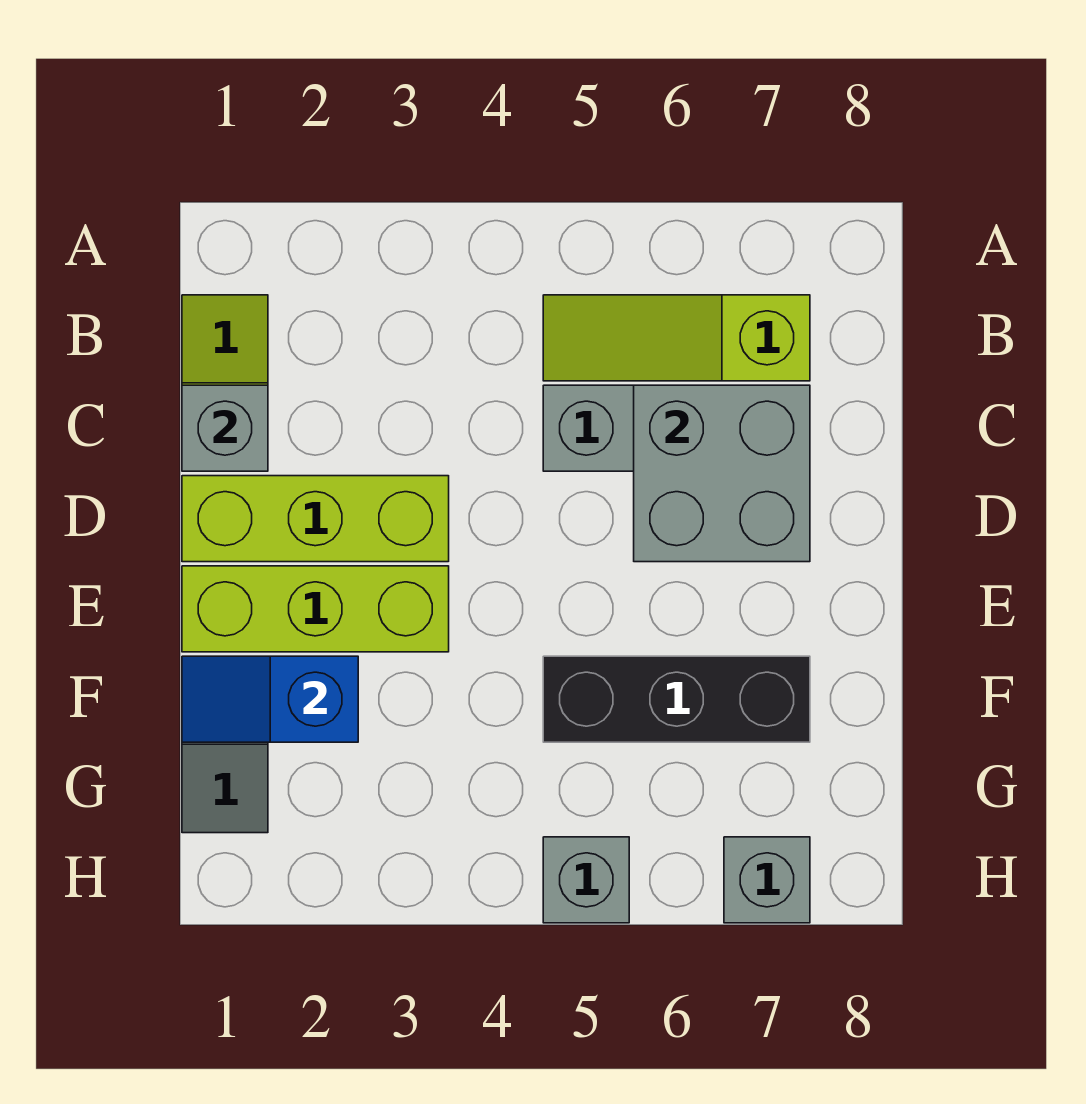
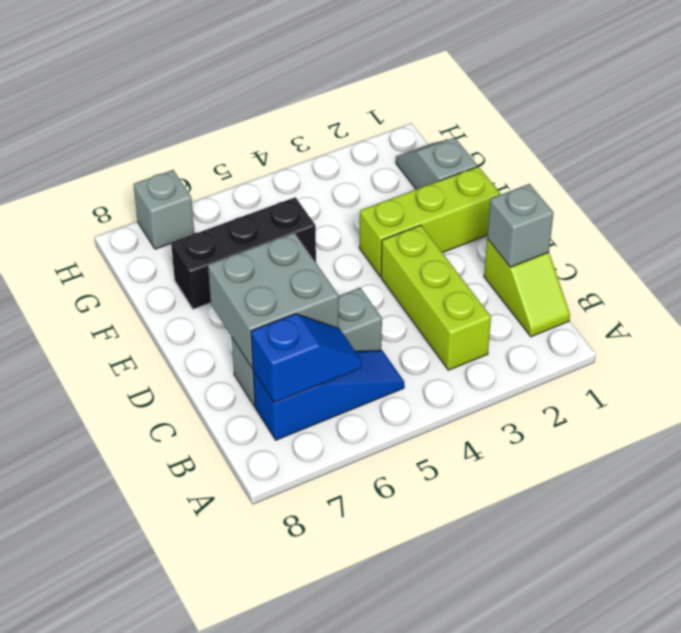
lime 1x3 slope [543,295,810,381] -> blue 1x3 slope [253,350,404,440]
lime 1x3 brick [182,476,449,562] -> lime 1x3 brick turned to [381,225,491,370]
blue 1x2 slope [182,656,358,742] -> blue 1x2 slope moved to [251,314,362,403]
grey 1x1 brick [543,837,629,923] -> none

